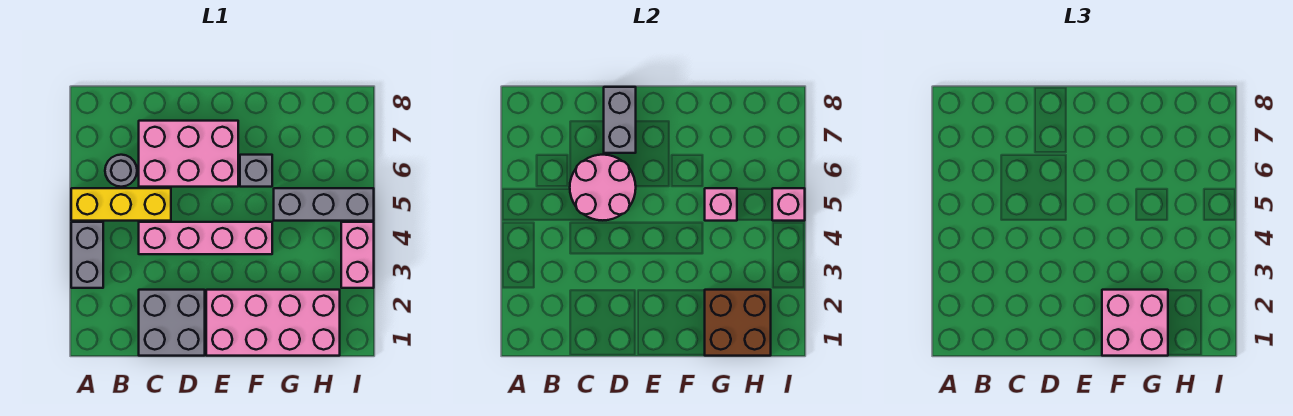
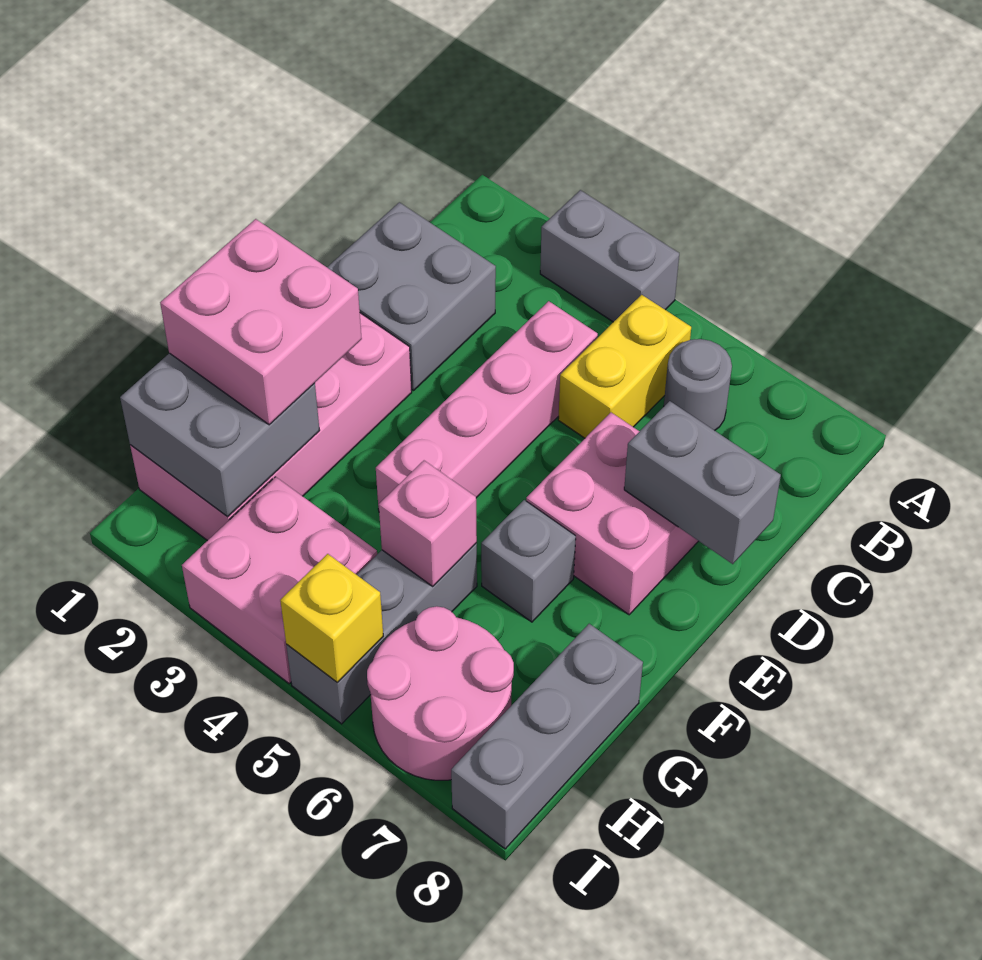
yellow 1x3 brick [71,188,171,221] -> yellow 1x2 brick [558,295,691,438]
pink 2x2 round brick [570,155,636,220] -> pink 2x2 round brick moved to [367,606,514,780]
pink 2x3 brick [139,121,238,187] -> pink 2x2 brick [526,413,698,615]
brown 2x2 brick [705,290,771,356] -> grey 2x2 brick [120,353,320,517]
none -> grey 1x3 brick [451,624,643,849]
pink 1x2 brick [341,222,374,288] -> pink 2x2 brick [182,477,377,683]
pink 1x1 brick [772,188,805,221] -> yellow 1x1 brick [280,554,383,682]

